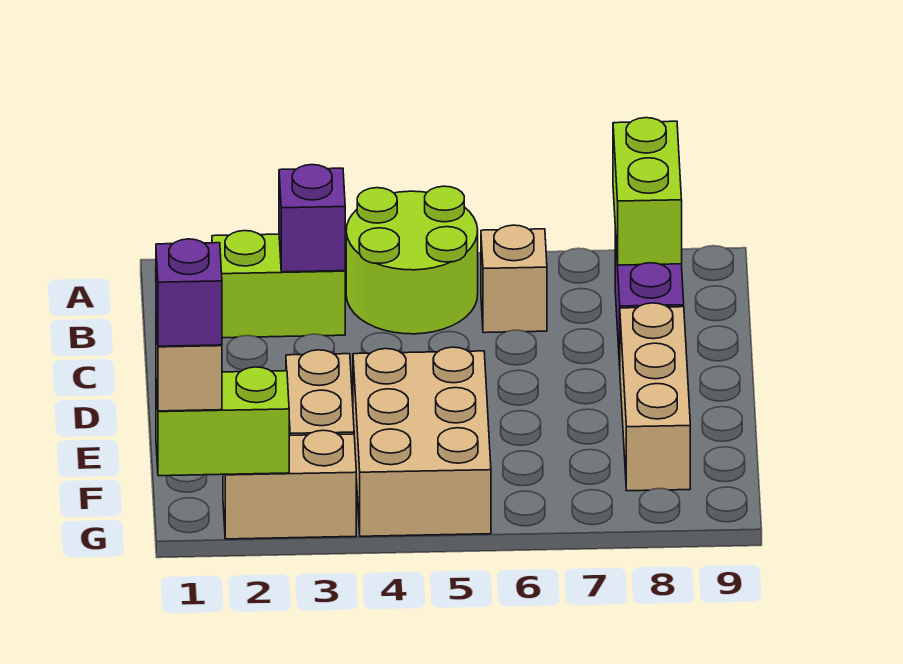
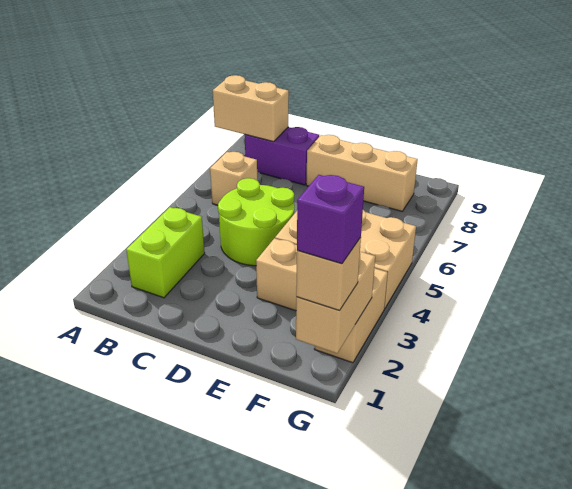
lime 2x2 round brick [346,186,478,334] -> lime 2x2 round brick moved to [218,178,295,266]
lime 1x2 brick [613,118,682,265] -> tan 1x2 brick [213,75,289,142]
purple 1x1 brick [279,165,345,272] -> none
lime 1x2 brick [156,367,289,476] -> tan 1x2 brick [296,252,375,353]

